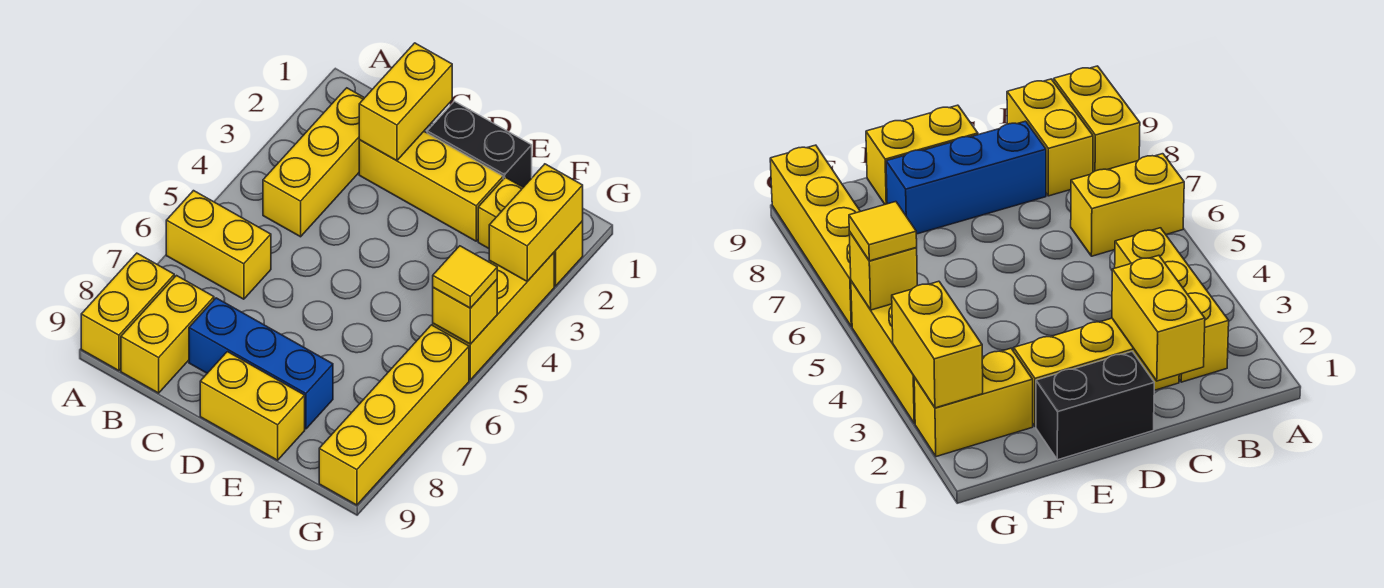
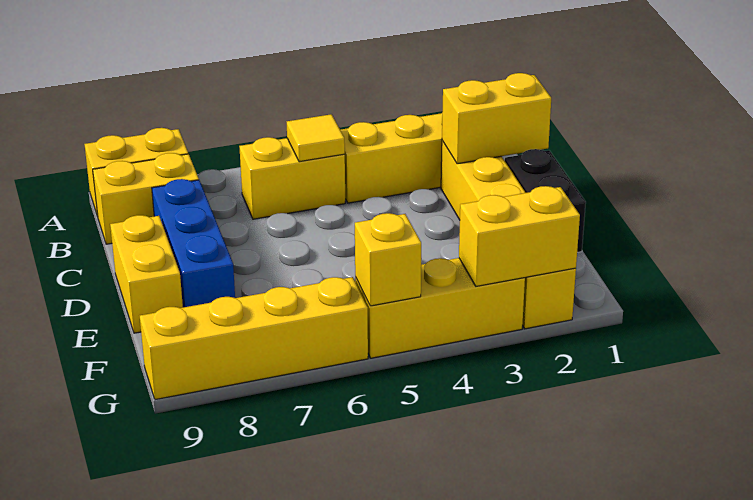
yellow 1x2 brick [166,191,271,299] -> yellow 1x2 brick turned to [239,137,345,219]
yellow 1x1 tile [433,246,497,308] -> yellow 1x1 tile moved to [287,114,345,162]

